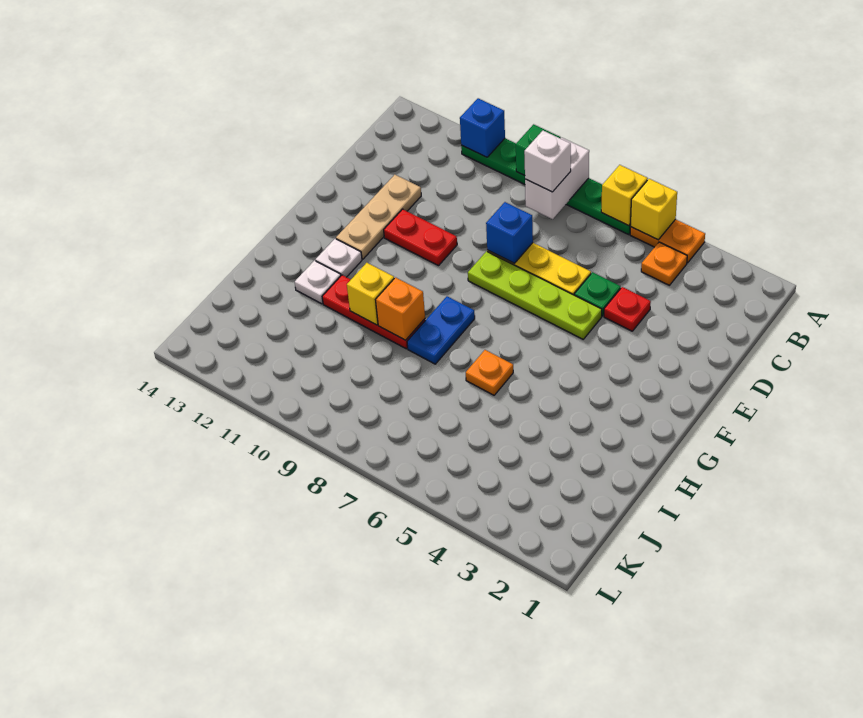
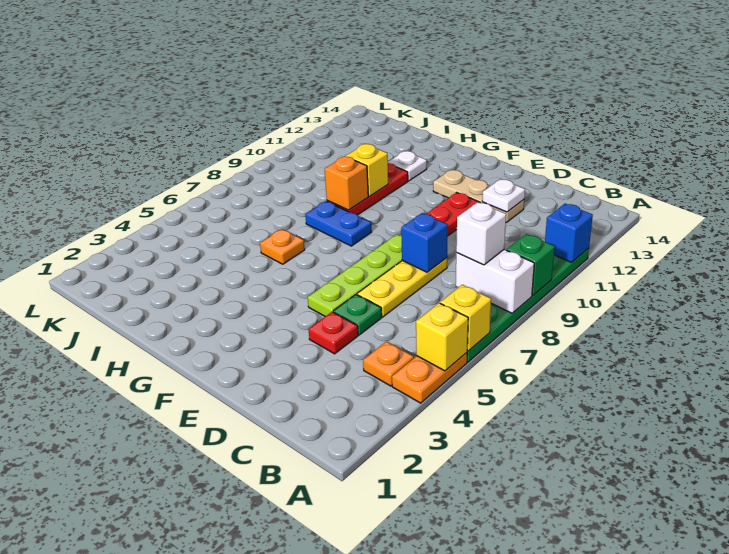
white 1x1 plate [316,239,362,277] -> white 1x1 plate moved to [482,179,525,212]

